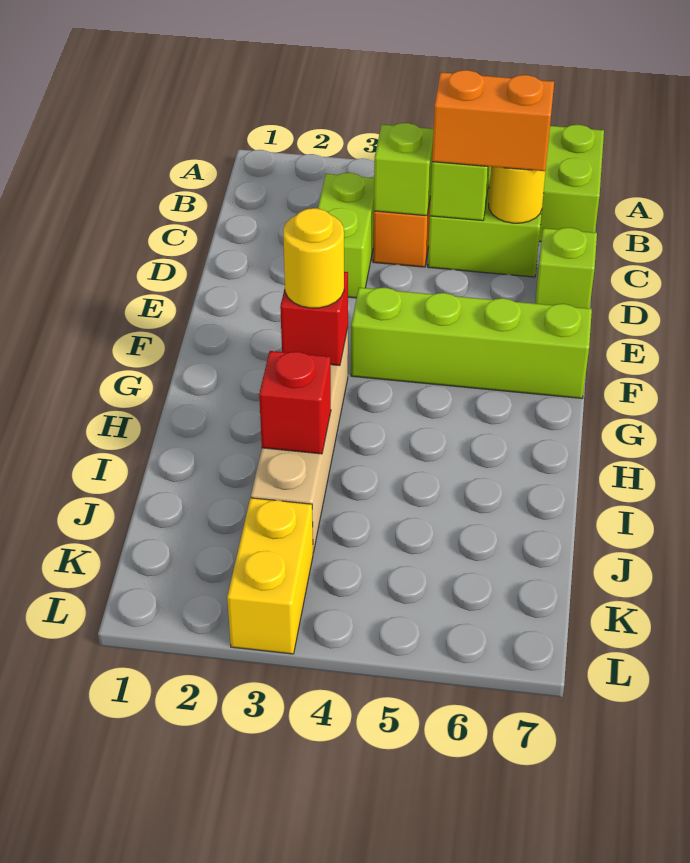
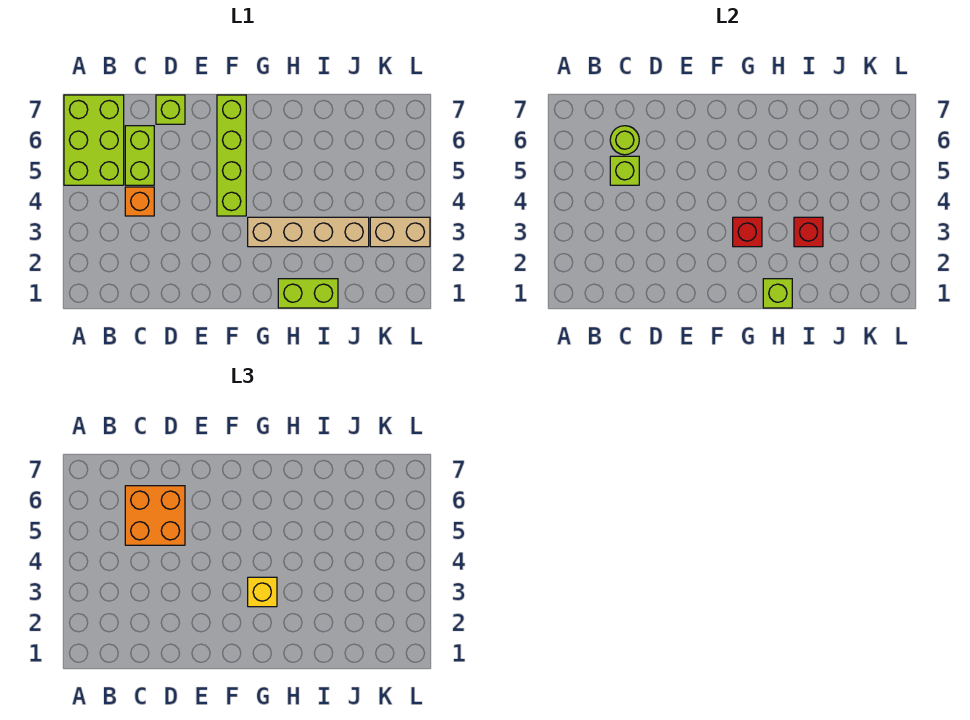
lime 1x2 brick [318,173,374,298] -> lime 1x2 brick moved to [278,279,338,308]
lime 1x1 brick [374,123,433,216] -> lime 1x1 brick moved to [763,279,792,308]
orange 1x2 brick [432,70,554,171] -> orange 2x2 brick [125,486,185,545]
yellow 1x1 round brick [489,167,546,223] -> lime 1x1 round brick [610,126,639,155]
yellow 1x1 round brick [283,208,344,308] -> yellow 1x1 brick [248,577,277,607]
yellow 1x2 brick [227,498,313,654] -> tan 1x2 brick [370,217,430,247]

